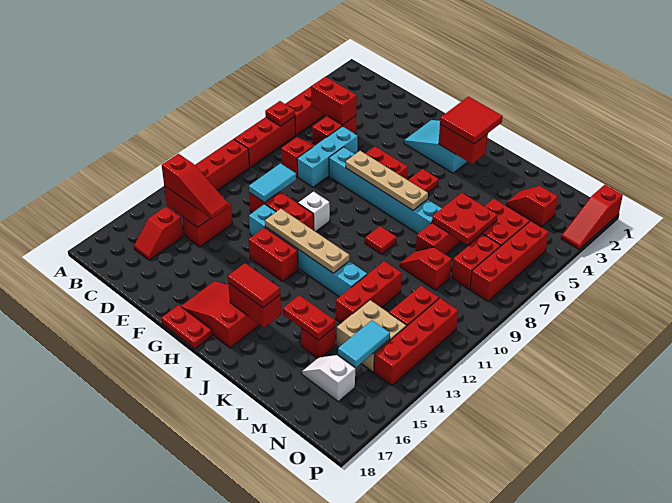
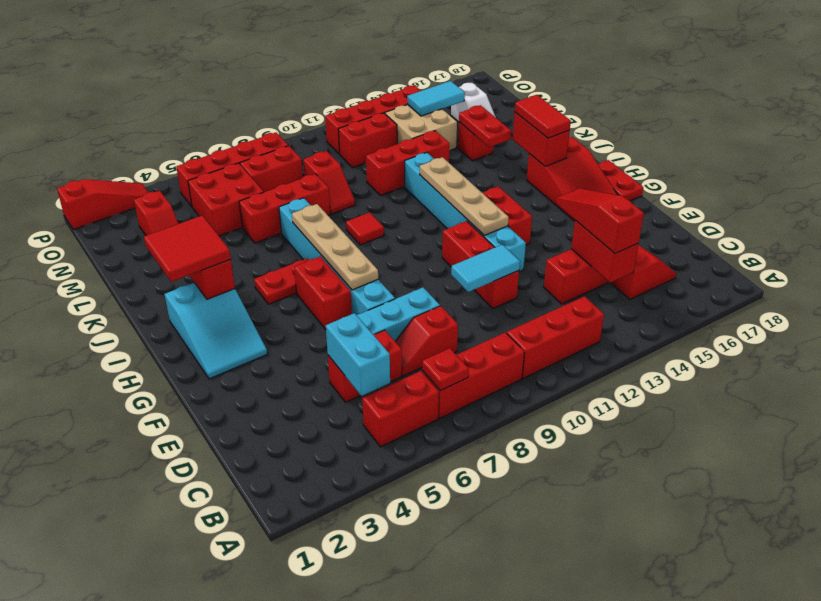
red 1x2 brick [311,76,357,125] -> cyan 1x2 brick [326,313,390,396]
white 1x1 brick [298,191,330,232] -> none
red 2x2 plate [432,193,497,245] -> none

